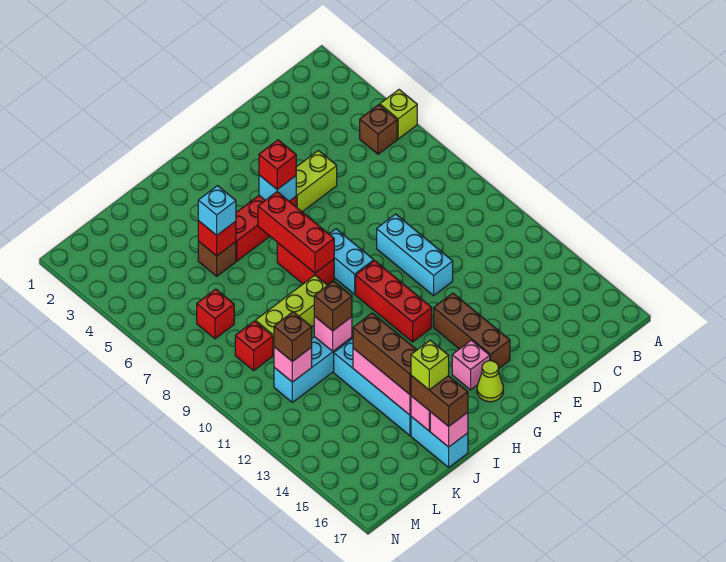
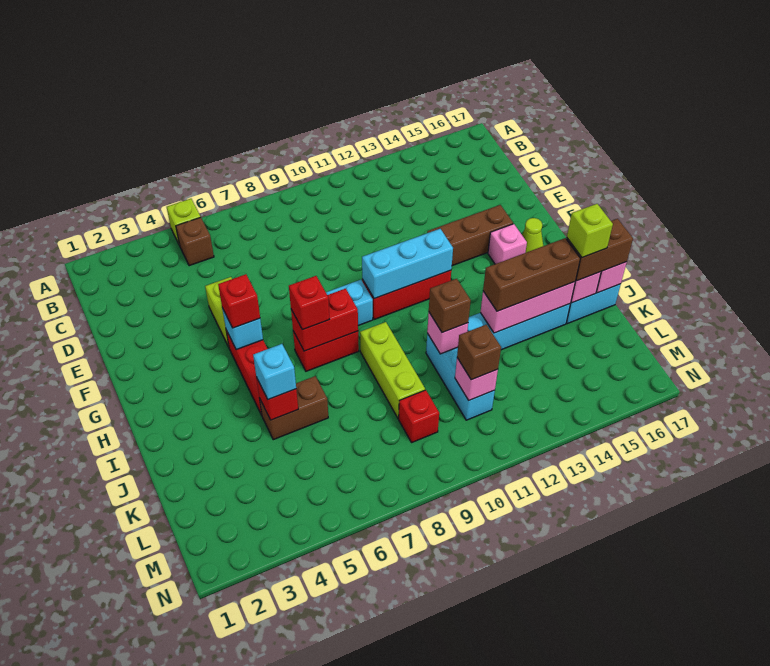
cyan 1x3 brick [377,214,453,296] -> cyan 1x3 brick moved to [362,229,453,299]
red 1x3 brick [258,192,334,273] -> red 1x2 brick [291,288,358,351]
brown 1x1 brick [198,241,236,276] -> brown 1x2 brick [260,376,328,440]
red 1x1 brick [197,289,234,339] -> red 1x1 brick moved to [289,276,330,330]

